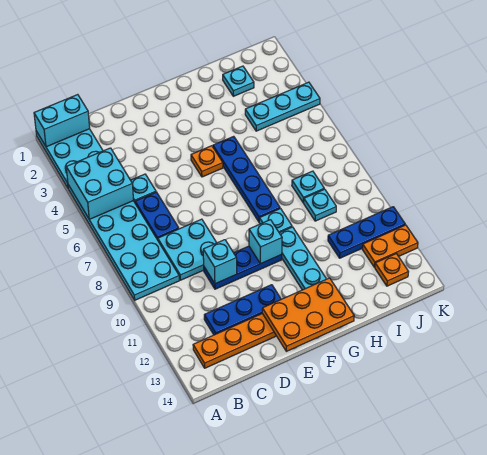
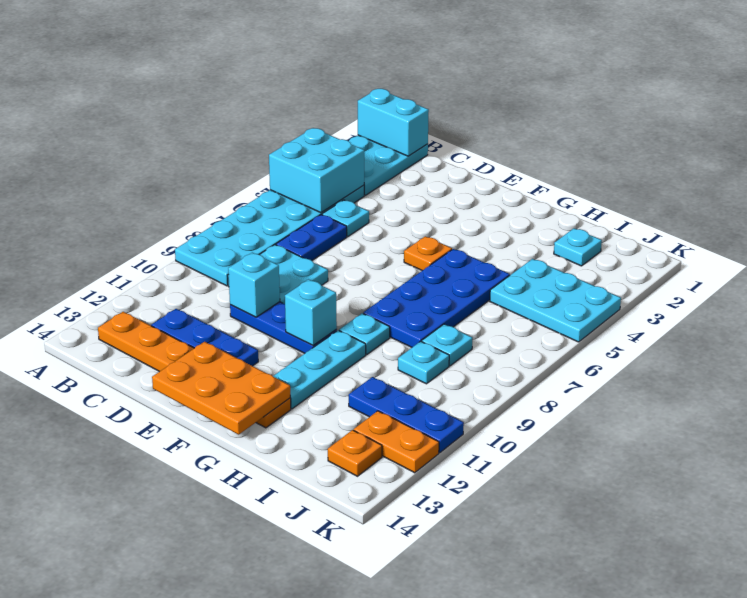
blue 1x4 plate [213,136,280,222] -> blue 2x4 plate [363,249,510,347]
cyan 1x3 plate [245,82,320,131] -> cyan 2x3 plate [490,259,621,342]

